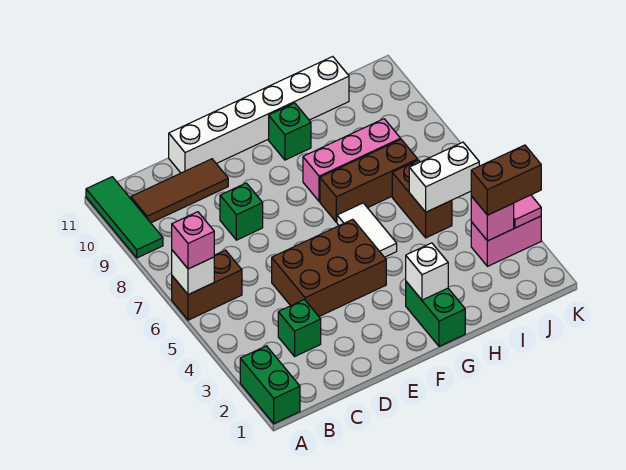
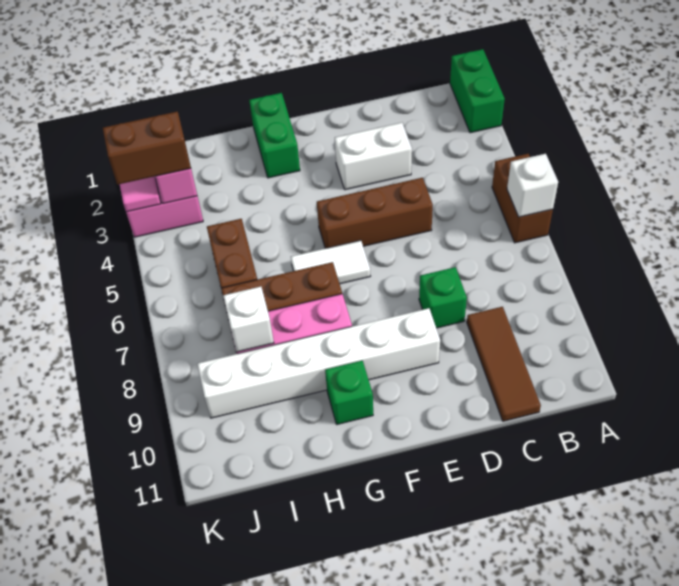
brown 1x2 brick [172,250,242,320] -> brown 1x2 brick turned to [492,154,553,243]
pink 1x1 brick [172,212,214,269] -> none
green 1x3 tile [86,177,163,258] -> none
brown 1x3 tile [131,159,228,223] -> brown 1x3 tile turned to [467,307,541,421]
green 1x1 brick [278,300,321,356] -> none
brown 2x3 brick [272,219,386,316] -> brown 1x3 brick [317,178,433,248]
white 1x6 brick [169,57,349,173] -> white 1x6 brick moved to [197,308,440,418]
white 1x1 brick [406,243,448,300] -> white 1x1 brick moved to [223,287,274,352]
white 1x2 tile [337,203,397,257] -> white 1x2 tile turned to [291,240,370,284]
white 1x2 brick [409,142,479,212] -> white 1x2 brick moved to [335,123,412,190]

